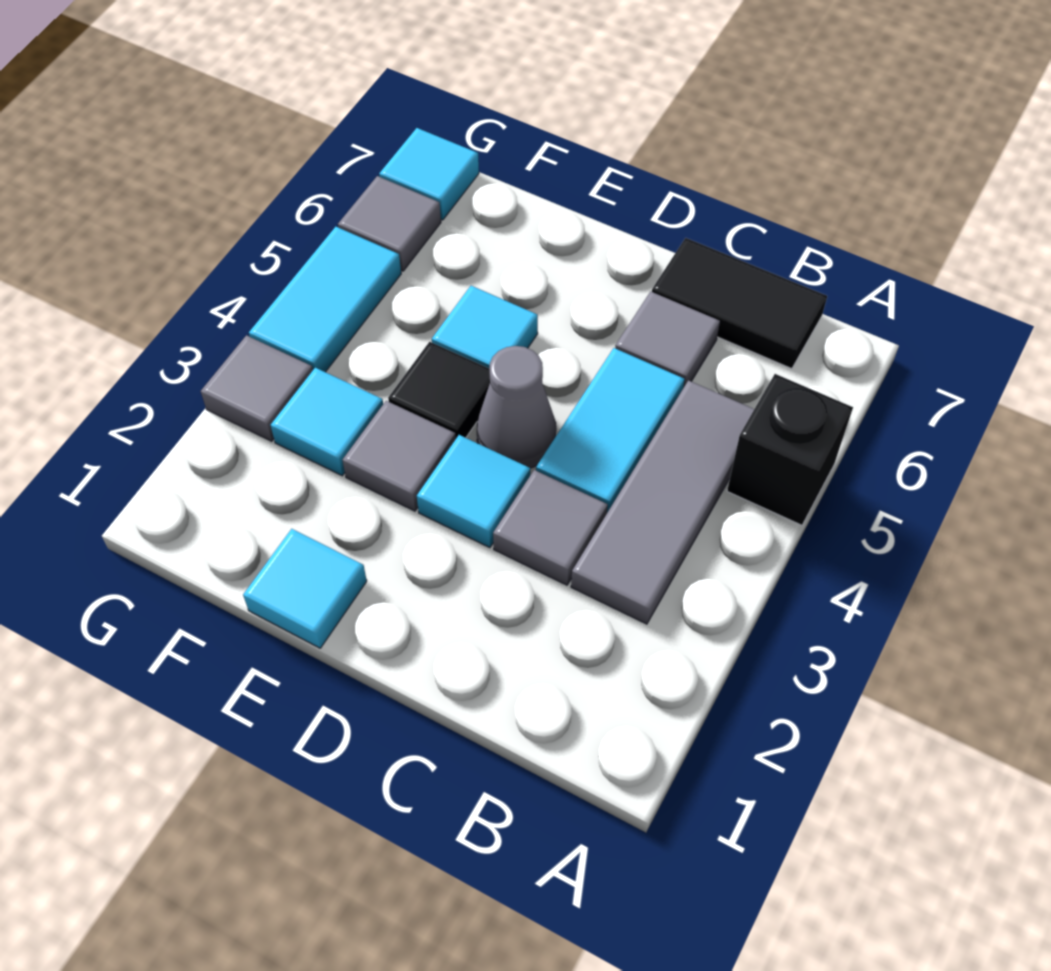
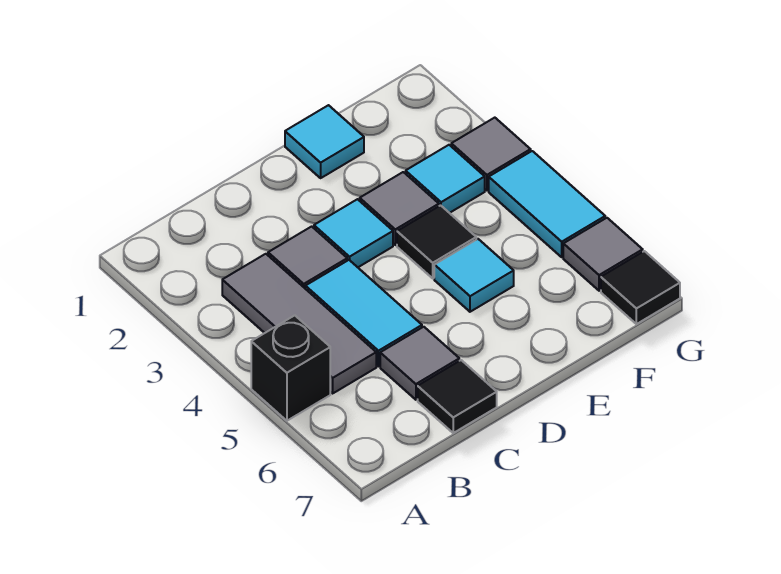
black 1x2 tile [652,238,827,369] -> black 1x1 tile [418,360,497,433]
grey 1x1 cone [477,346,556,468] -> none
cyan 1x1 tile [379,128,479,220] -> black 1x1 tile [601,251,680,324]

